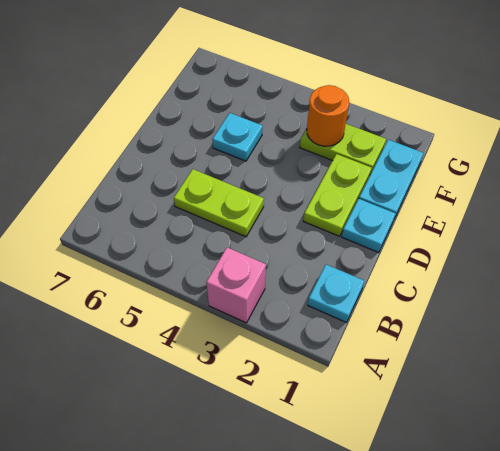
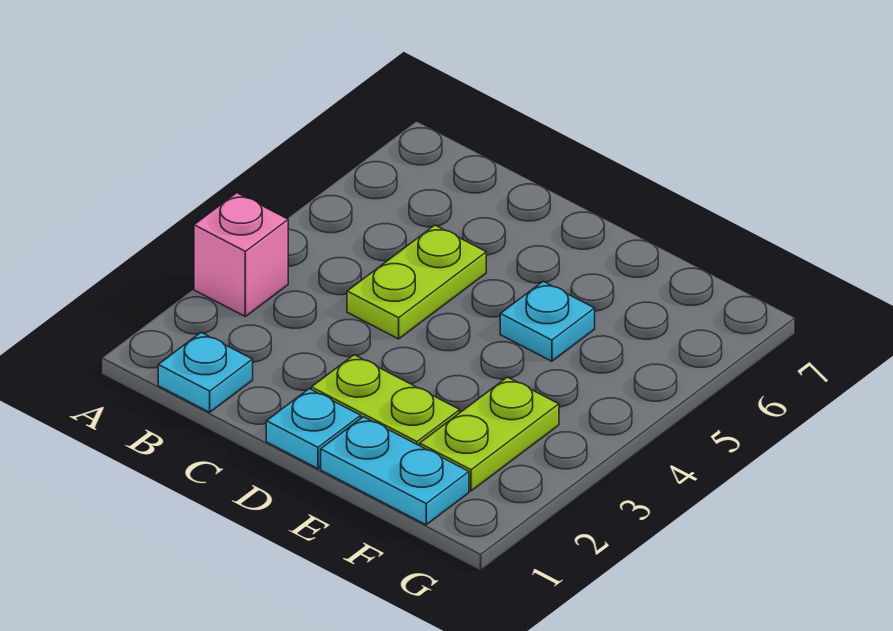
orange 1x1 round brick [307,85,349,146] -> none

